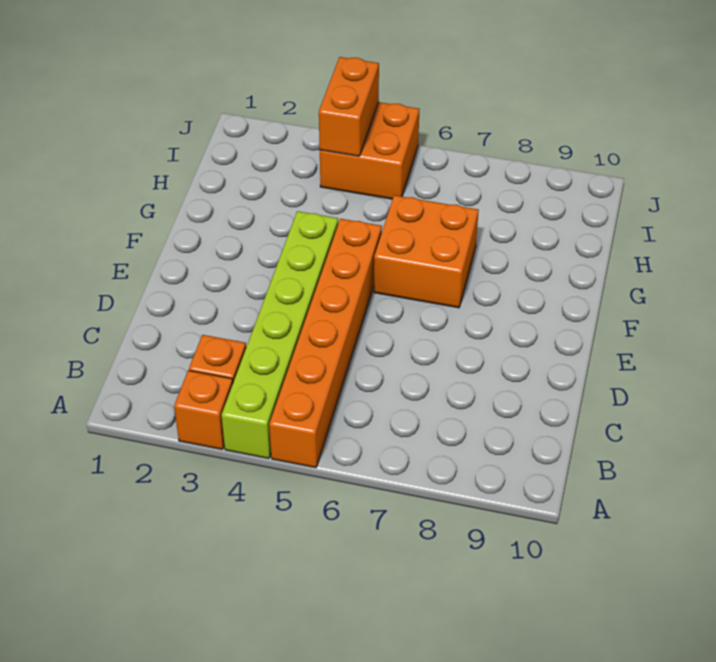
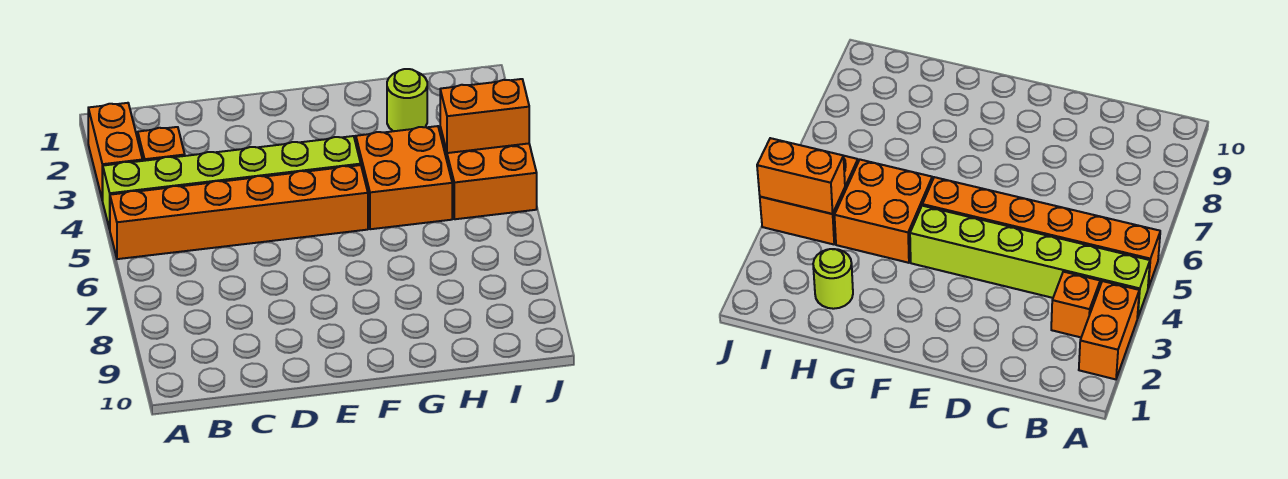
orange 1x1 brick [174,370,233,450] -> orange 1x2 brick [88,103,143,201]
orange 2x2 brick [374,195,479,308] -> orange 2x2 brick moved to [356,126,452,229]
none -> lime 1x1 round brick [387,69,427,131]

